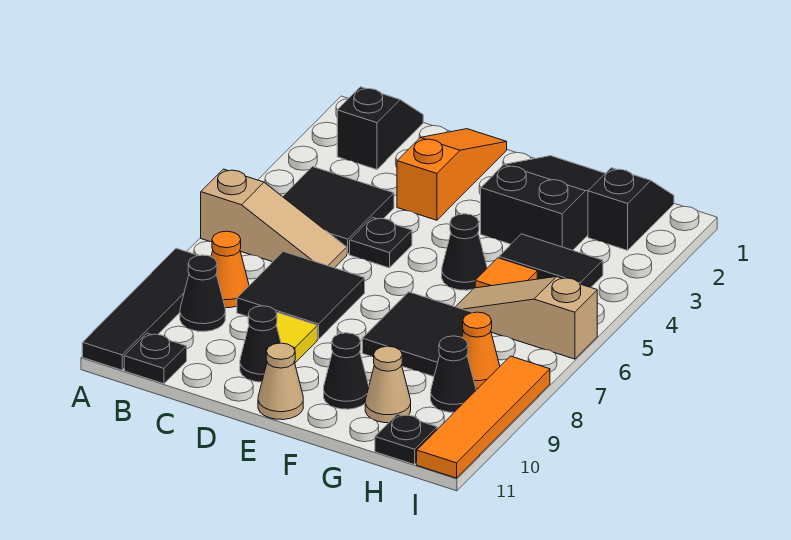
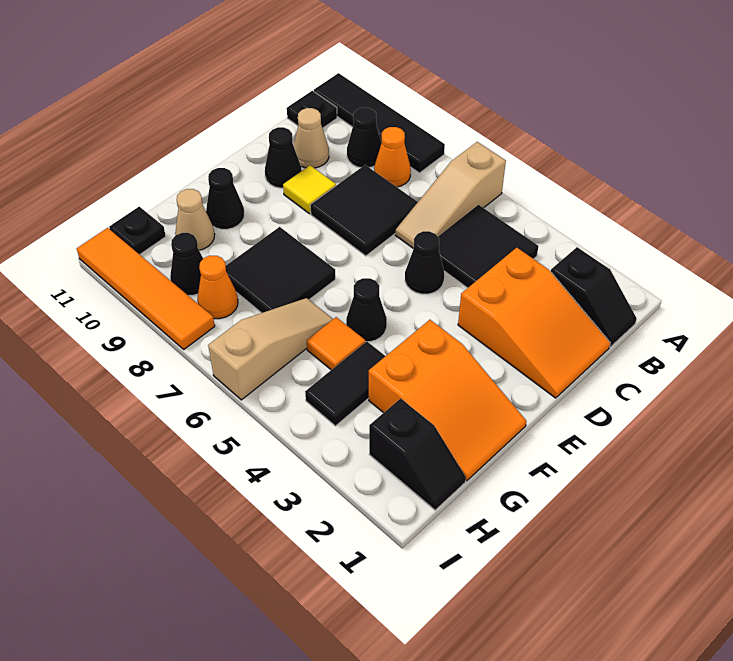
orange 1x3 slope [397,129,507,220] -> orange 2x3 slope [458,248,610,398]
black 1x1 plate [350,217,412,268] -> black 1x1 cone [405,231,444,294]
tan 1x1 cone [258,343,303,420] -> tan 1x1 cone moved to [294,108,329,168]
black 2x3 slope [481,156,605,250] -> orange 2x3 slope [369,320,526,481]

